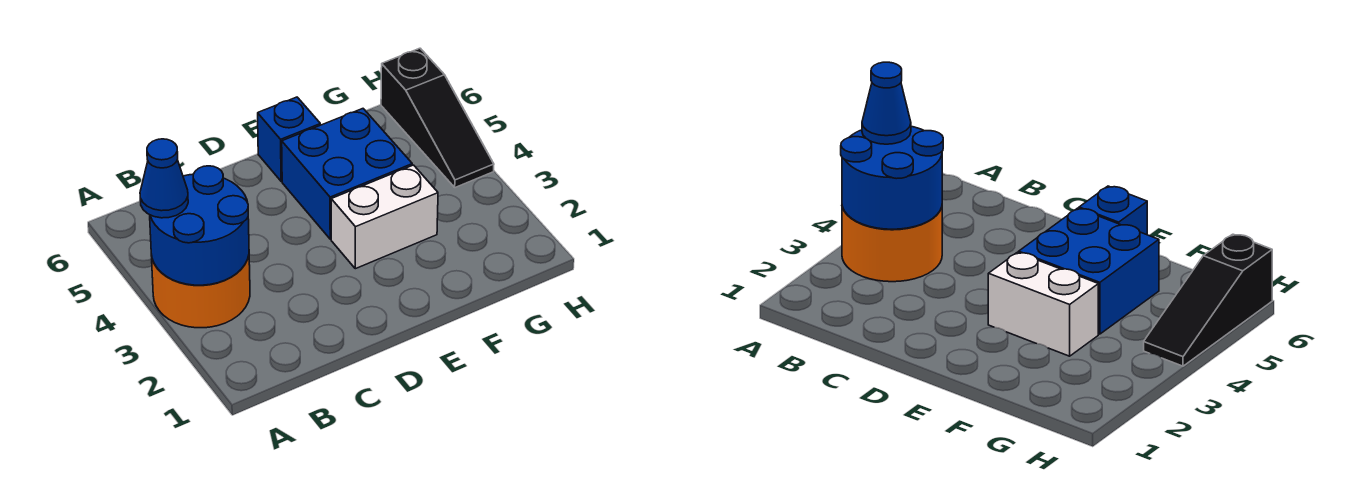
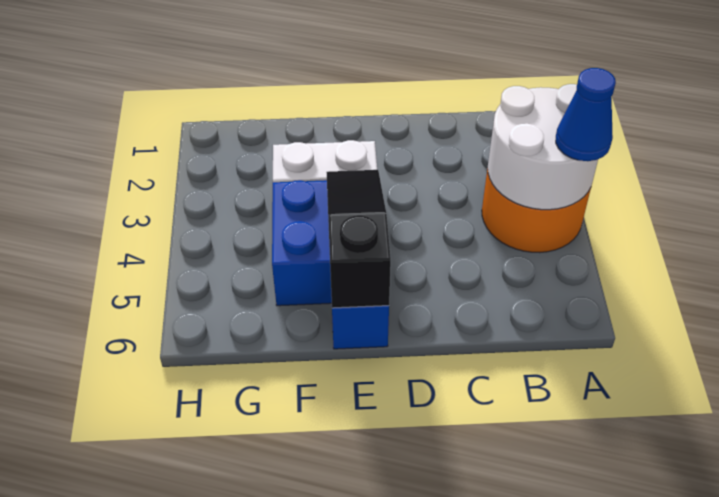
blue 2x2 round brick [150,166,249,285] -> white 2x2 round brick [488,84,598,210]
black 1x3 slope [381,48,494,188] -> black 1x3 slope moved to [326,170,391,308]

